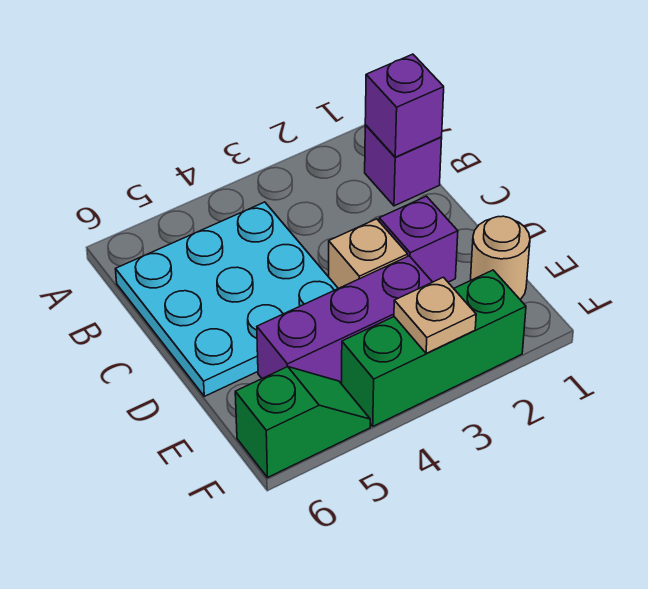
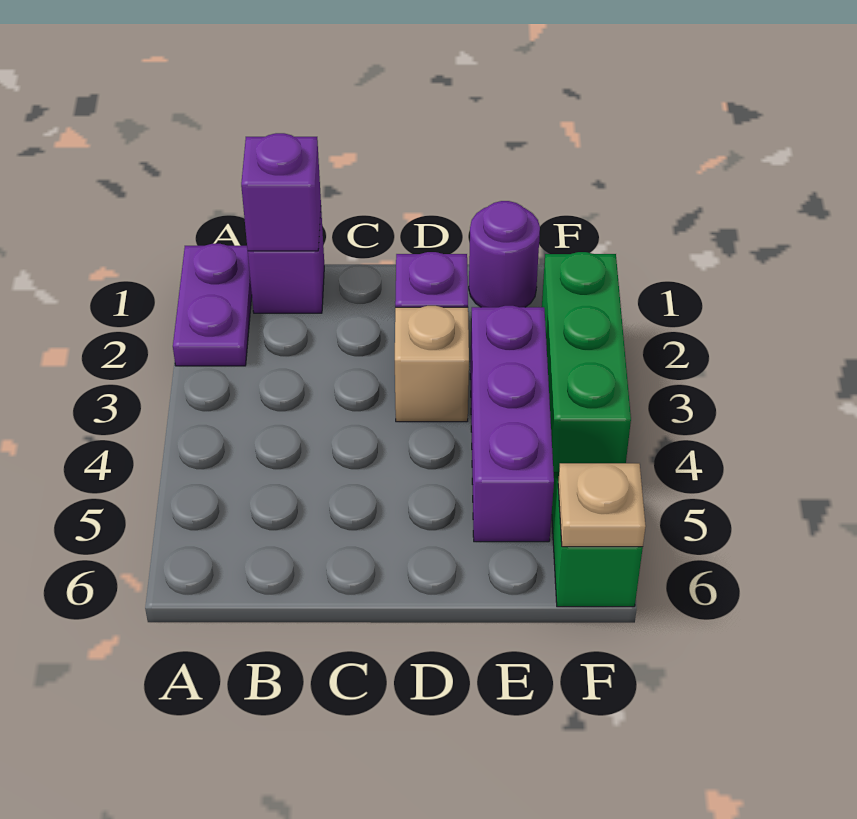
none -> purple 1x2 plate [173,244,252,366]
cyan 3x3 plate [116,202,338,396] -> none
tan 1x1 round brick [471,216,530,300] -> purple 1x1 round brick [469,201,540,307]
tan 1x1 plate [394,277,476,353] -> tan 1x1 plate moved to [558,463,646,547]

